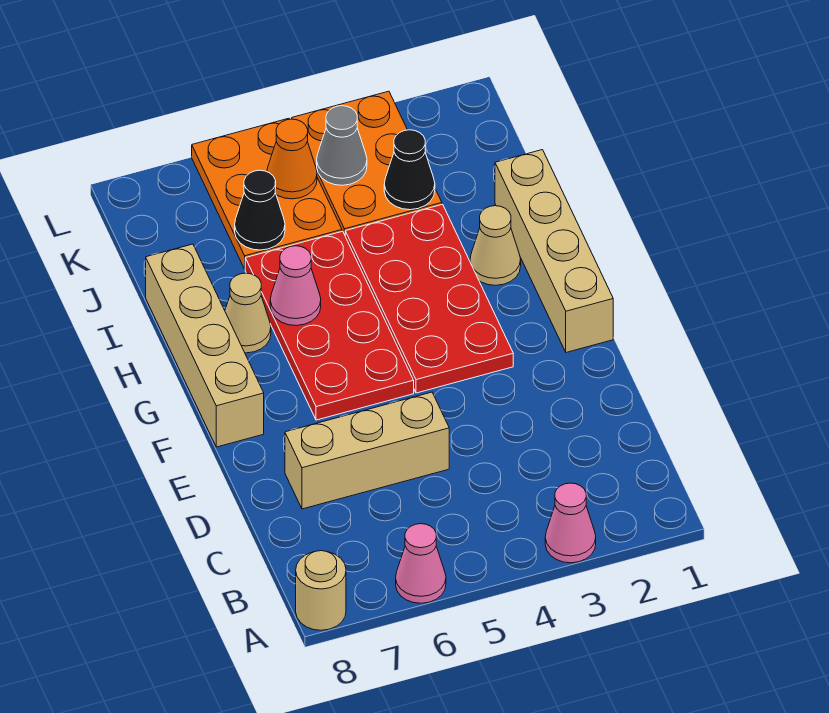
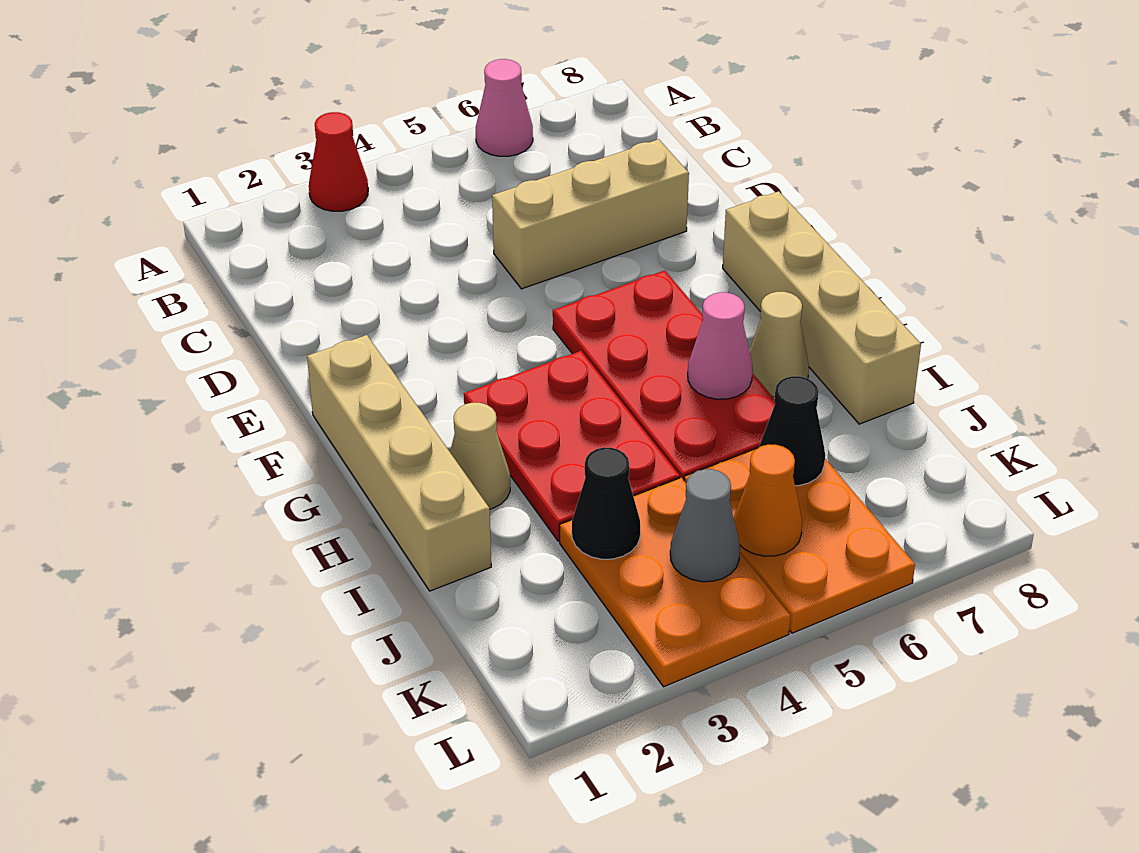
pink 1x1 cone [545,483,596,563] -> red 1x1 cone [309,112,368,211]
tan 1x1 round brick [296,551,346,630] -> none
red 2x4 plate [345,204,513,393] -> red 2x3 plate [464,351,680,541]

